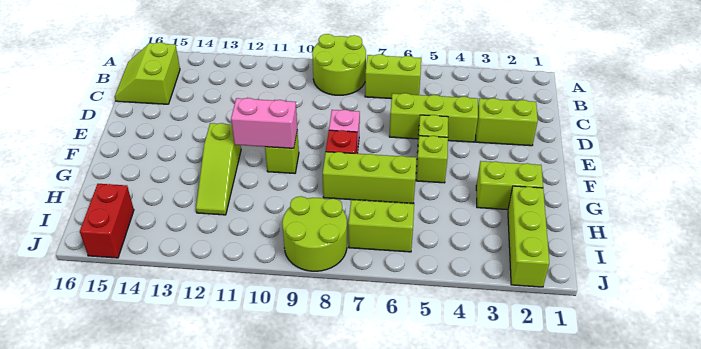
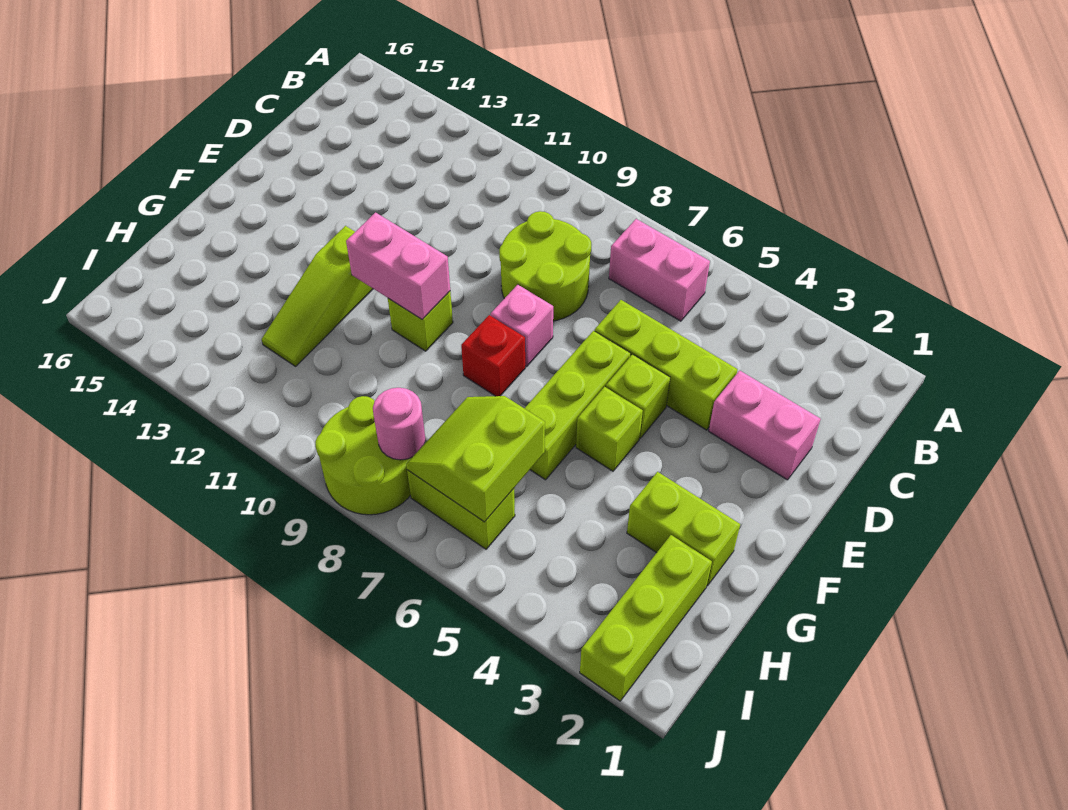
lime 2x2 round brick [312,34,366,95] -> lime 2x2 round brick moved to [499,211,591,321]
lime 1x2 brick [365,54,421,99] -> pink 1x2 brick [609,219,710,321]
lime 2x2 slope [115,42,180,104] -> lime 2x2 slope moved to [406,396,545,522]
lime 1x2 brick [476,98,538,146] -> pink 1x2 brick [709,371,820,480]
lime 1x3 brick [323,152,416,204] -> lime 1x3 brick turned to [525,331,631,480]
none -> pink 1x1 round brick [373,388,425,460]
red 1x2 brick [80,184,134,258] -> none

